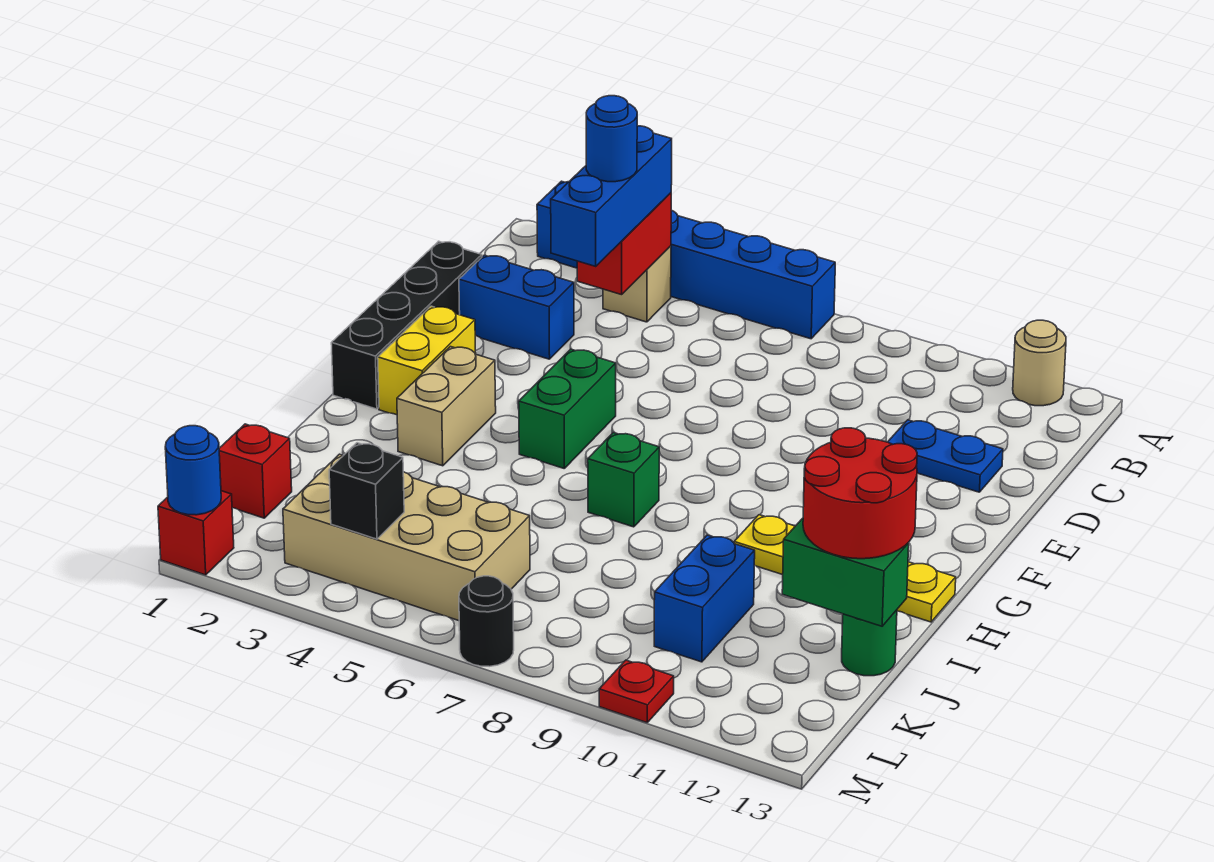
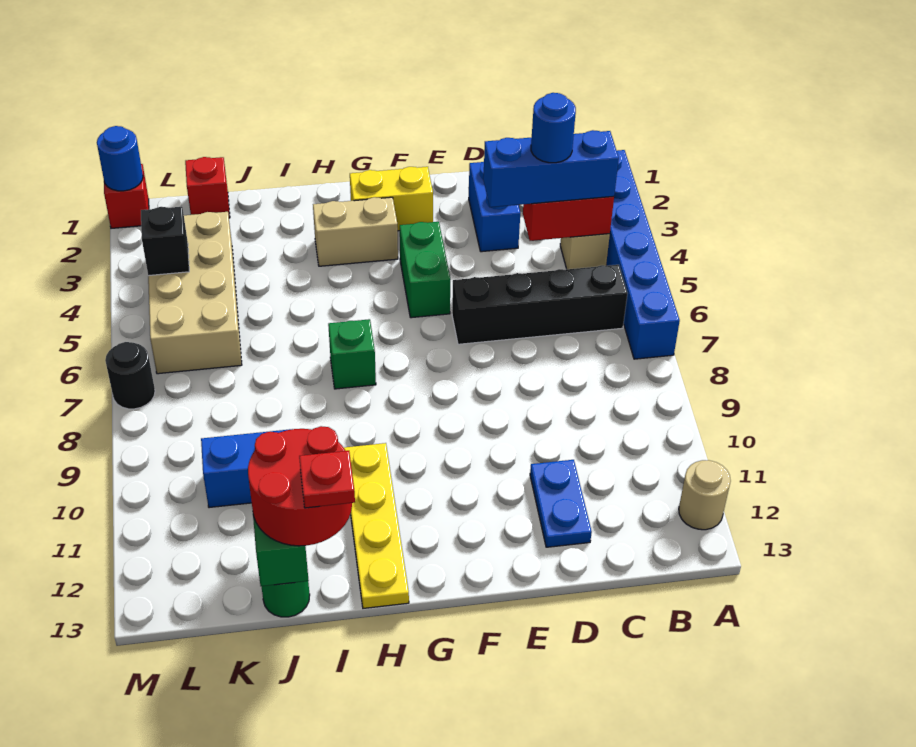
black 1x4 brick [331,241,482,409] -> black 1x4 brick moved to [452,265,628,344]
green 1x2 brick [519,349,616,468] -> green 1x2 brick turned to [400,222,451,318]
red 1x1 plate [599,660,674,723] -> red 1x1 plate moved to [299,451,355,508]

